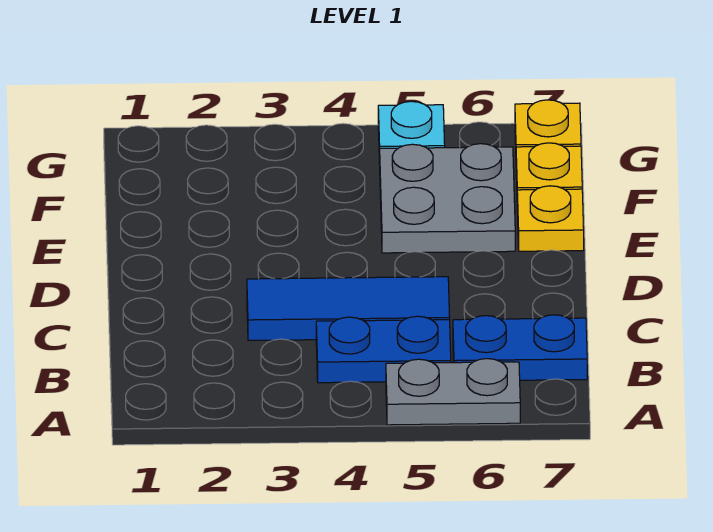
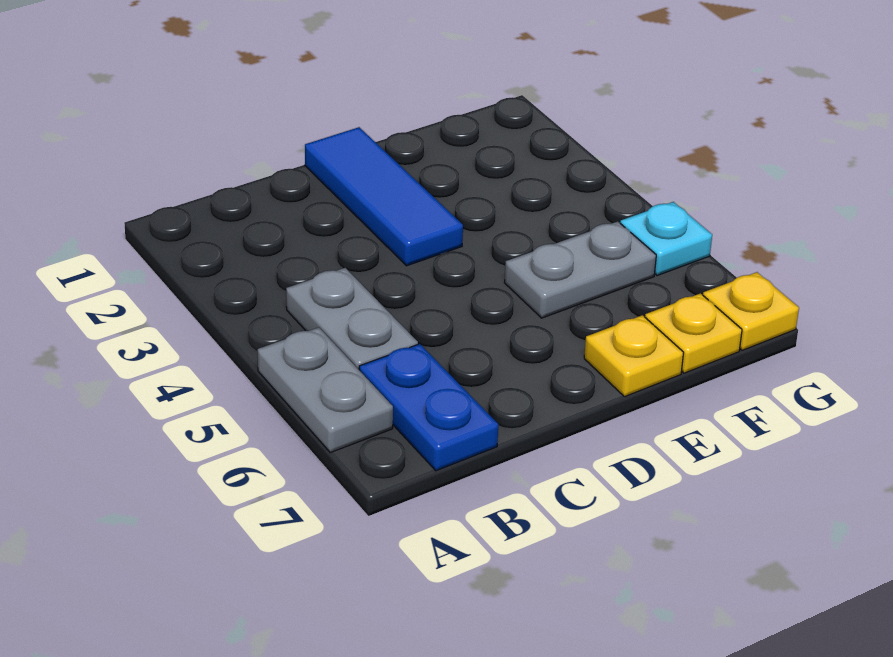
blue 1x2 plate [316,316,451,383] -> grey 1x2 plate [286,268,418,369]
blue 1x3 tile [247,277,450,340] -> blue 1x3 tile moved to [305,127,463,266]
grey 2x2 plate [380,144,515,253] -> grey 1x2 plate [504,221,656,318]

